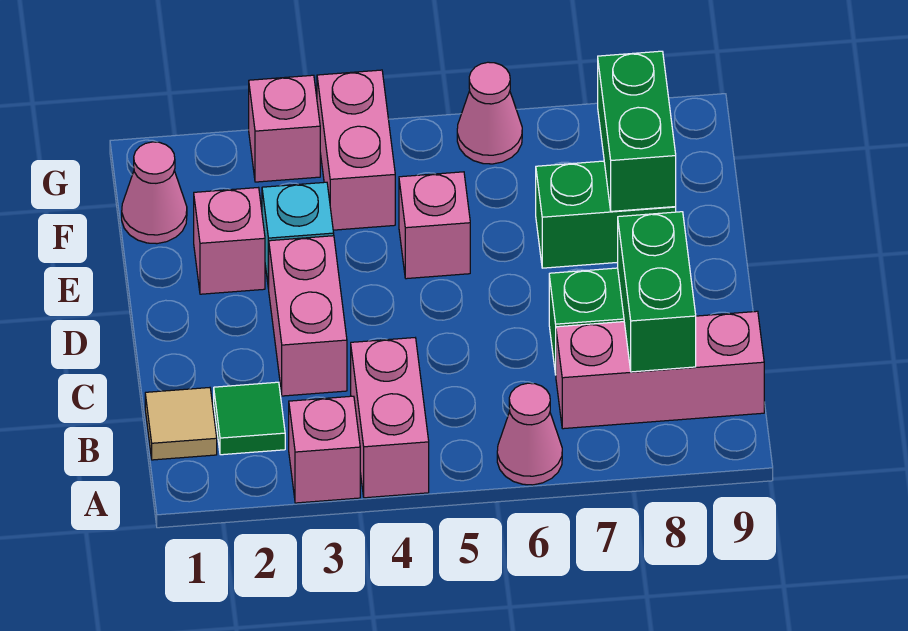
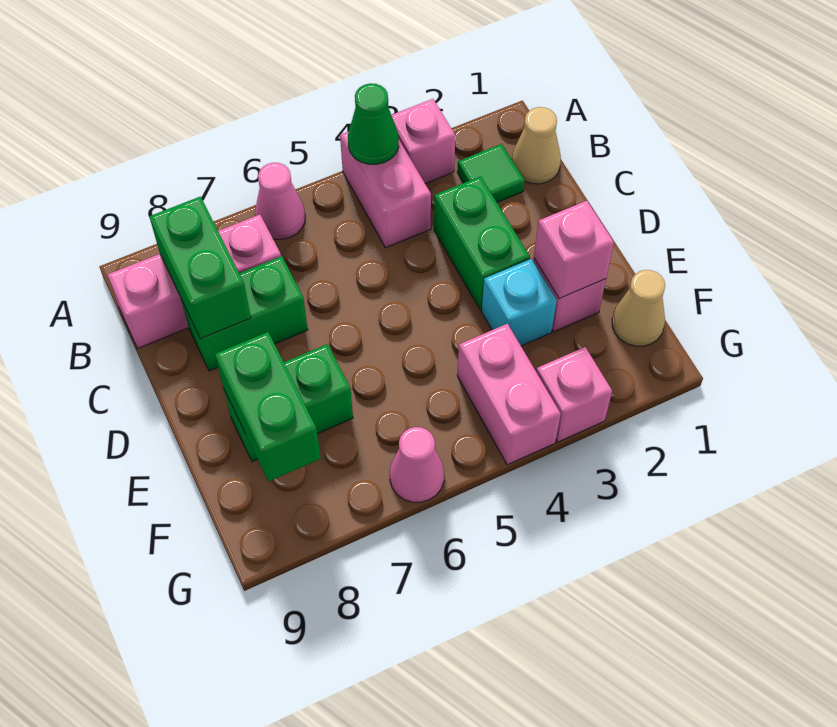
none -> green 1x1 cone [348,83,399,164]
tan 1x1 tile [145,388,217,460] -> tan 1x1 cone [512,107,561,184]
pink 1x2 brick [269,236,347,396] -> green 1x2 brick [434,176,530,310]
pink 1x1 brick [399,172,470,279] -> pink 1x1 brick moved to [534,201,614,298]
pink 1x1 cone [122,142,187,244] -> tan 1x1 cone [612,270,665,346]

